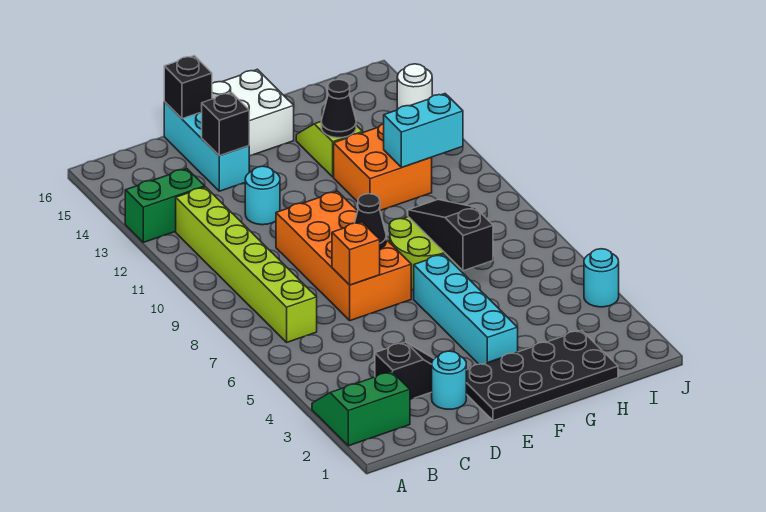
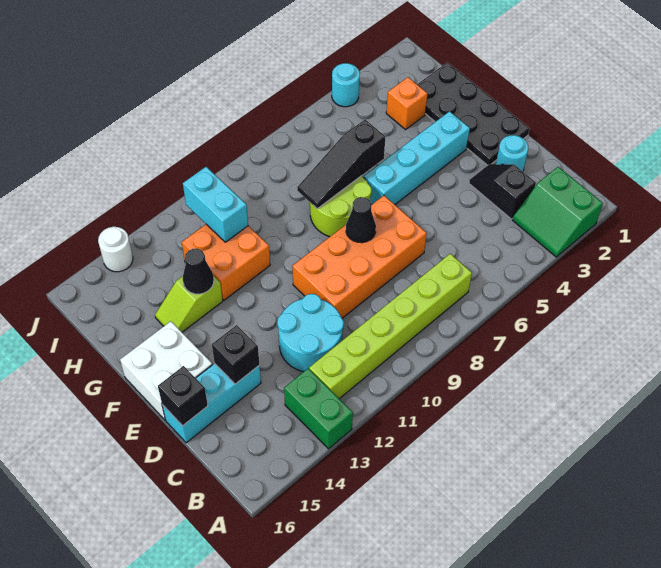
orange 1x1 brick [332,222,380,285] -> orange 1x1 brick moved to [386,77,427,130]
cyan 1x1 round brick [245,166,280,225] -> cyan 2x2 round brick [277,294,344,372]

